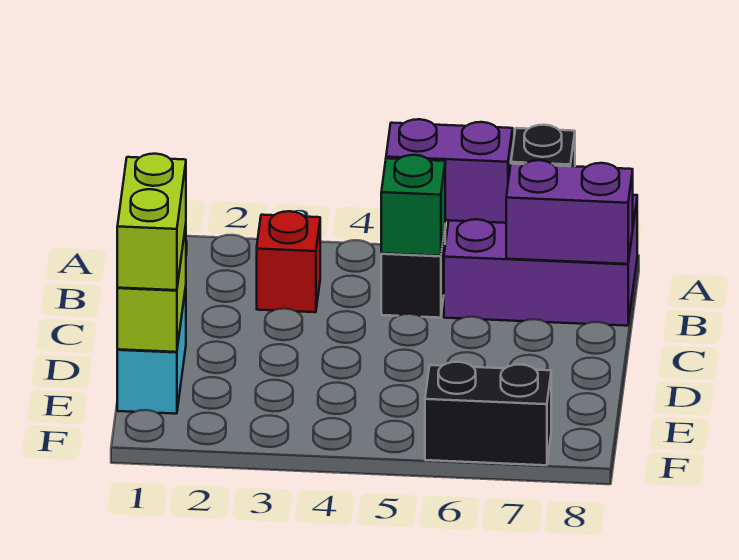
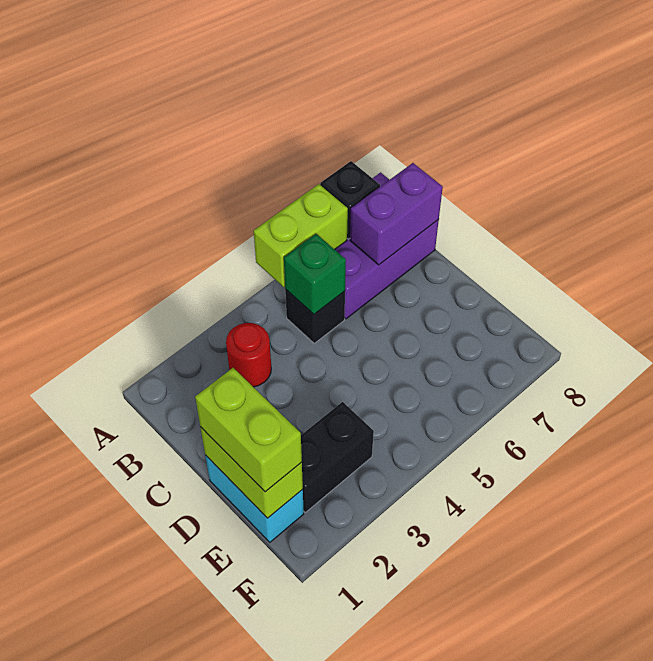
purple 1x2 brick [386,119,513,223] -> lime 1x2 brick [254,184,348,287]
red 1x1 brick [257,211,320,312] -> red 1x1 round brick [226,323,271,387]
black 1x2 brick [425,362,551,465] -> black 1x2 brick moved to [301,402,374,512]

